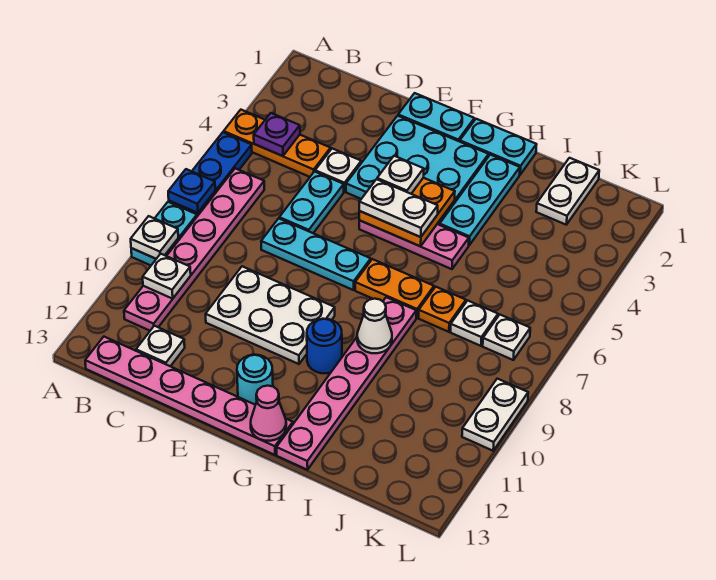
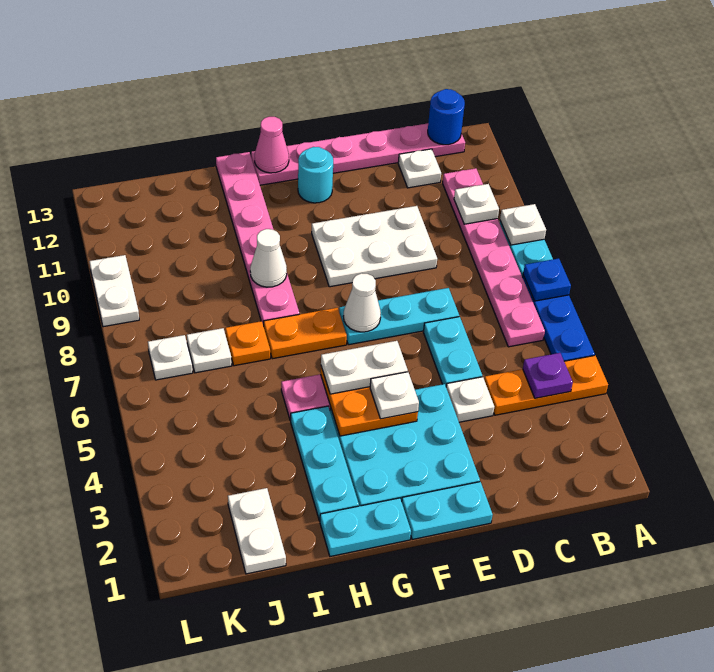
none -> white 1x1 cone [343,273,381,332]
blue 1x1 round brick [307,319,342,373] -> blue 1x1 round brick moved to [428,89,465,145]

